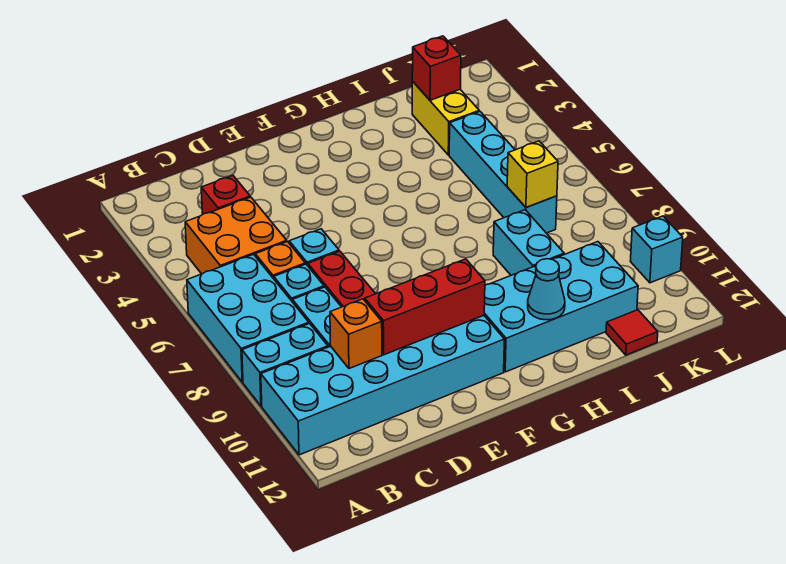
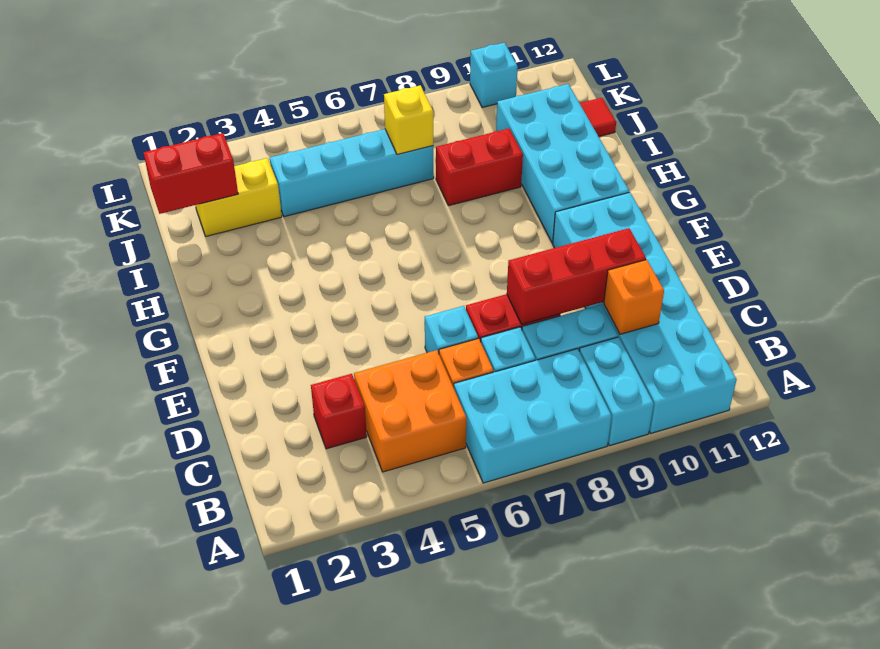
red 1x3 brick [365,259,485,355] -> red 1x3 brick turned to [507,228,646,324]
cyan 1x1 cone [528,259,565,320] -> none
cyan 1x2 brick [493,210,564,275] -> red 1x2 brick [436,129,523,206]
red 1x1 brick [412,36,461,100] -> red 1x2 brick [144,133,238,214]

